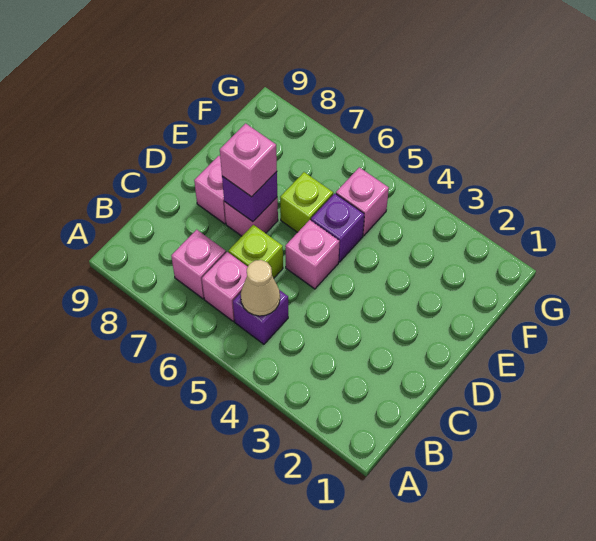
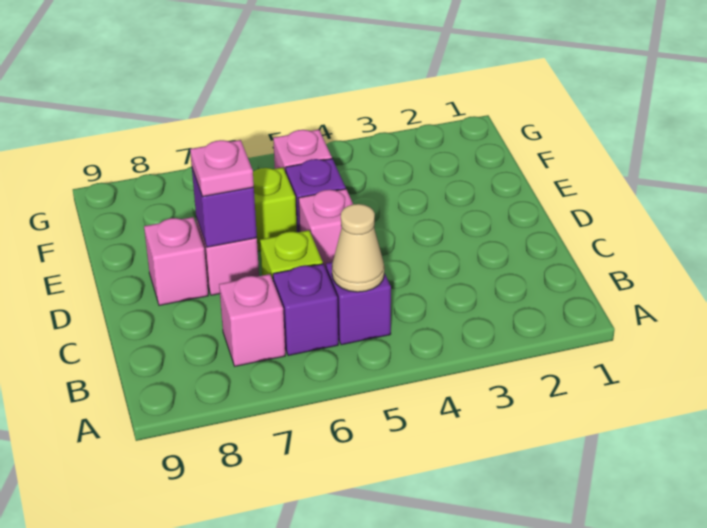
pink 1x1 brick [202,252,248,321] -> purple 1x1 brick [273,264,338,356]
pink 1x1 brick [220,123,277,197] -> pink 1x1 plate [190,140,254,197]

